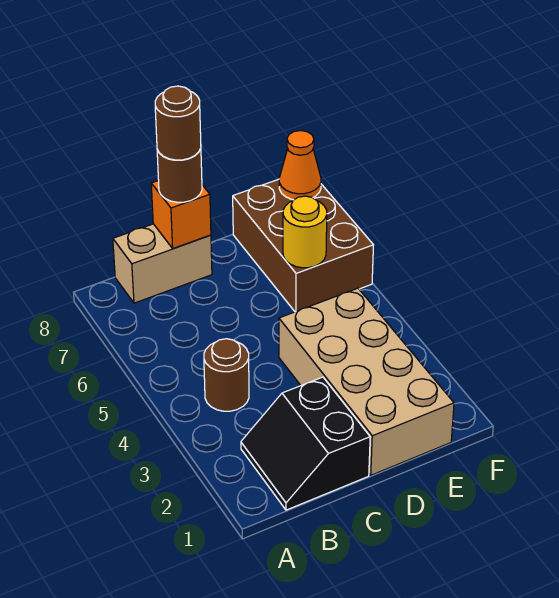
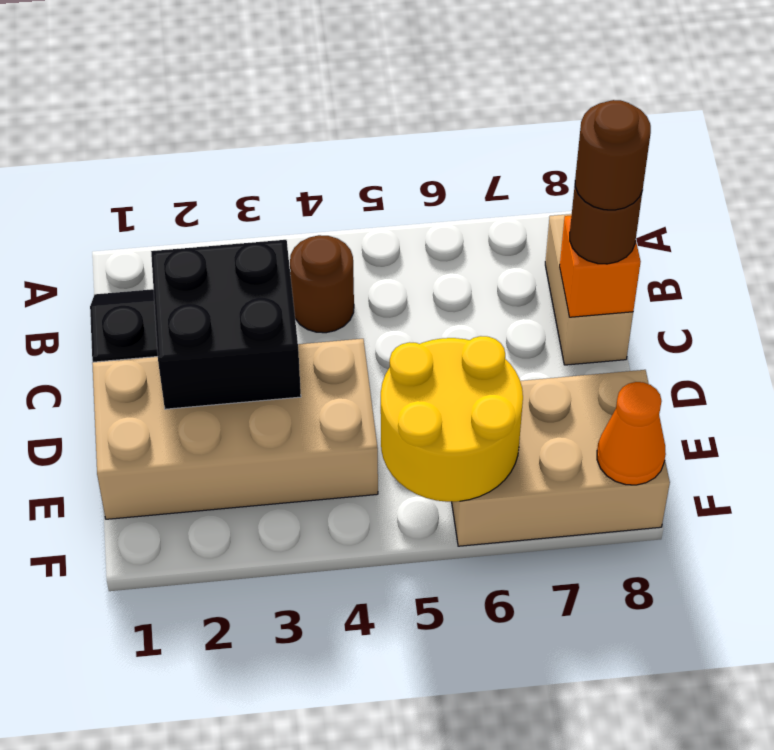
none -> black 2x2 brick [151,240,301,409]
brown 2x3 brick [233,179,373,312] -> tan 2x3 brick [452,370,670,546]
yellow 1x1 round brick [283,196,327,268] -> yellow 2x2 round brick [381,336,523,502]

